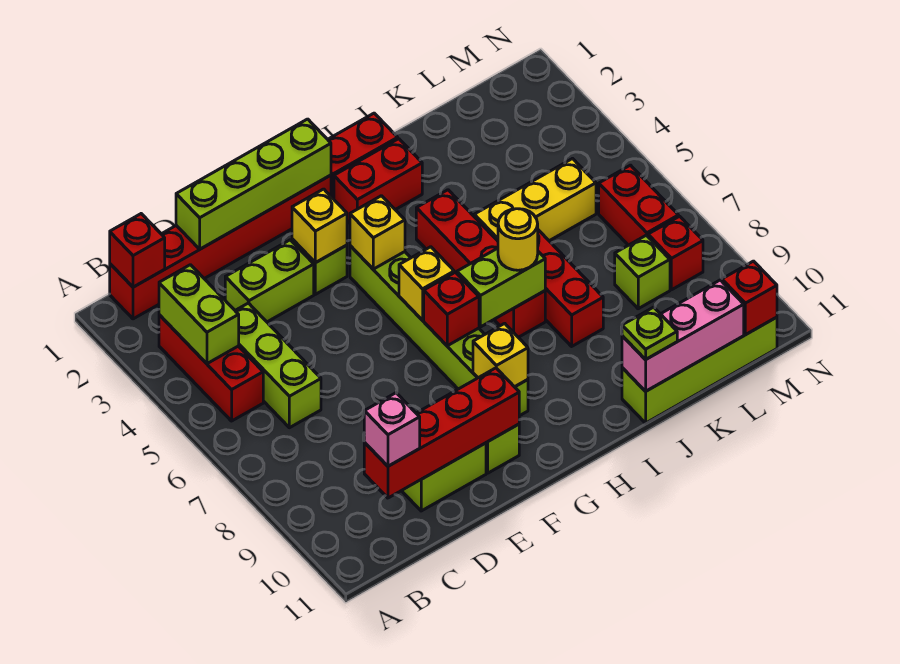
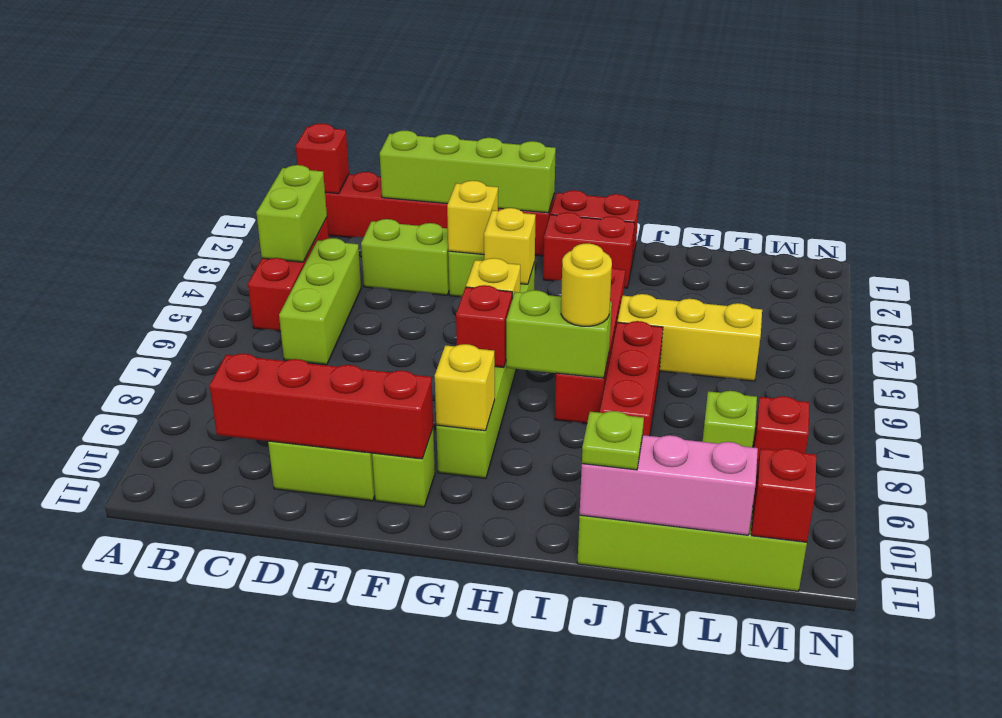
pink 1x1 brick [364,393,420,466] -> none
red 1x2 brick [599,165,679,245] -> none

